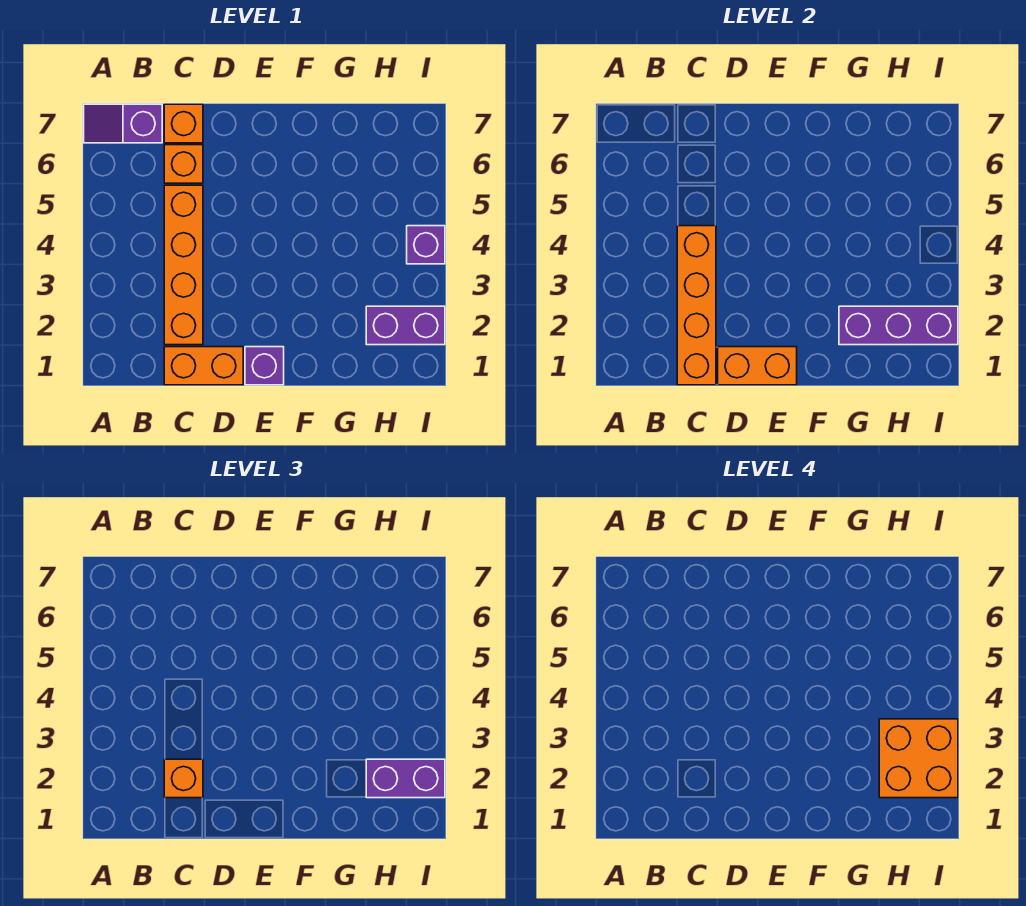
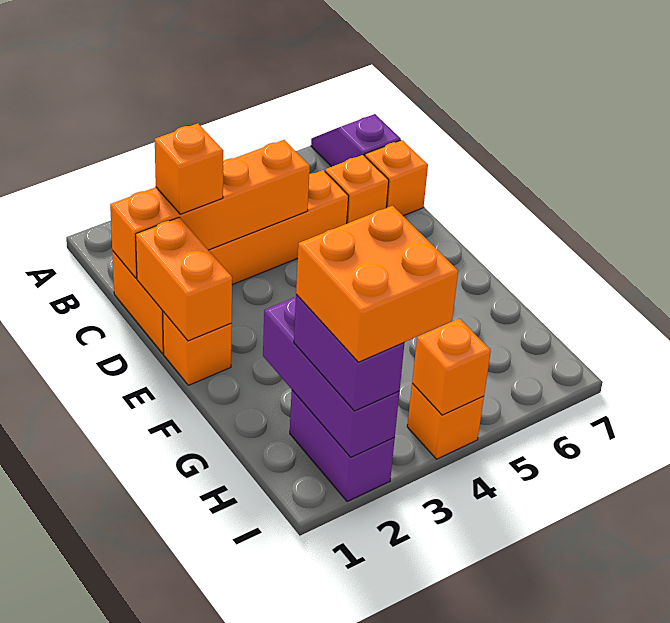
purple 1x1 brick [245,347,284,385] -> orange 1x1 brick [163,312,232,385]
purple 1x1 brick [407,226,445,264] -> orange 1x1 brick [407,383,484,459]
none -> orange 1x1 brick [412,319,491,415]

